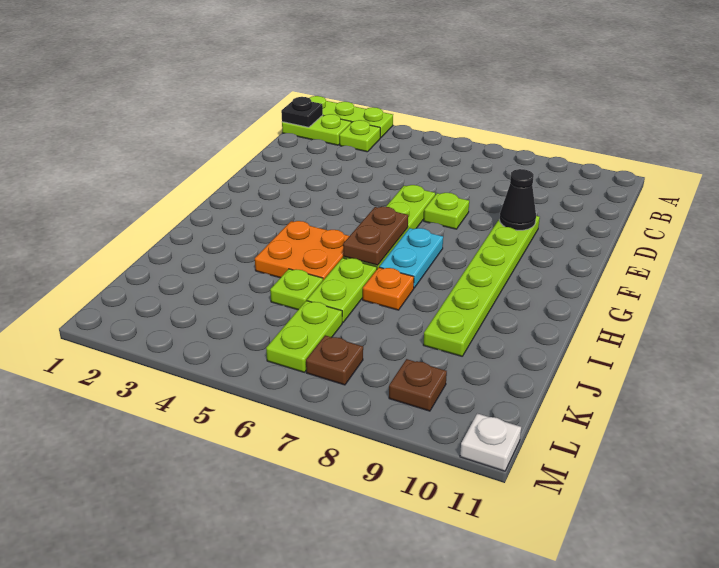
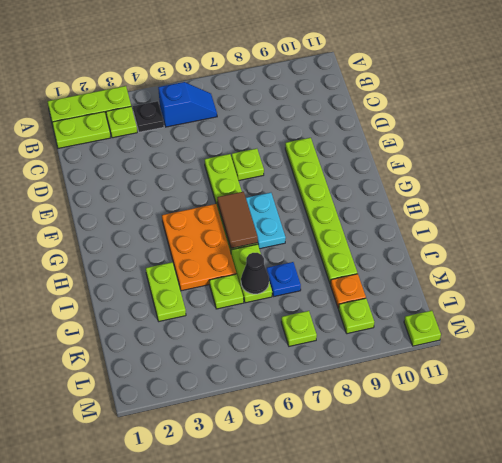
black 1x1 plate [281,97,323,127] -> black 1x1 plate moved to [133,101,164,132]
none -> blue 1x2 slope [158,82,217,127]
black 1x1 cone [499,169,536,230] -> black 1x1 cone moved to [241,253,269,294]
brown 1x2 plate [343,207,408,265] -> brown 1x2 tile [217,192,258,248]
orange 2x2 plate [255,221,349,280] -> orange 2x3 plate [162,204,236,291]
orange 1x1 plate [363,267,414,310] -> orange 1x1 plate moved to [330,274,366,308]
none -> blue 1x1 plate [266,262,301,296]
lime 1x2 plate [266,301,342,372] -> lime 1x2 plate moved to [146,262,186,321]
brown 1x1 plate [306,335,363,385] -> lime 1x1 plate [281,311,317,346]
brown 1x1 plate [389,359,447,411] -> lime 1x1 plate [338,298,374,334]
white 1x1 plate [460,413,521,471] -> lime 1x1 plate [404,311,441,346]

